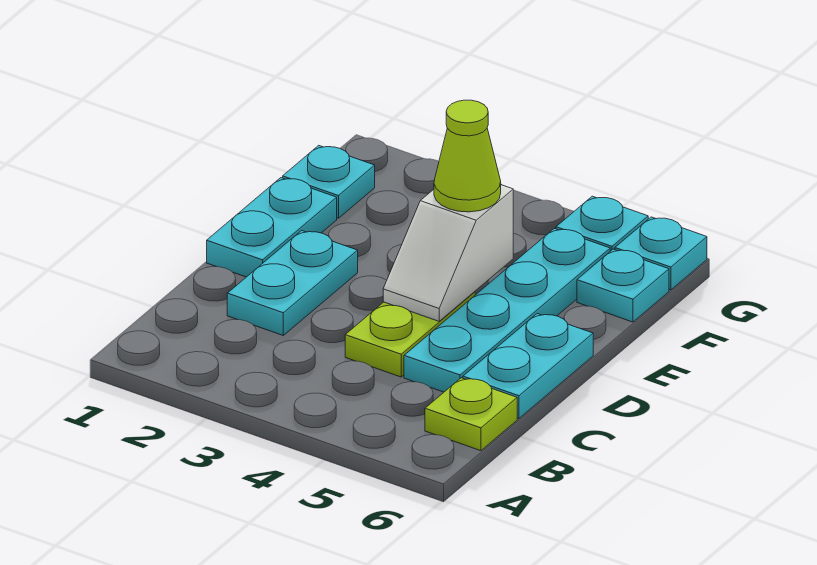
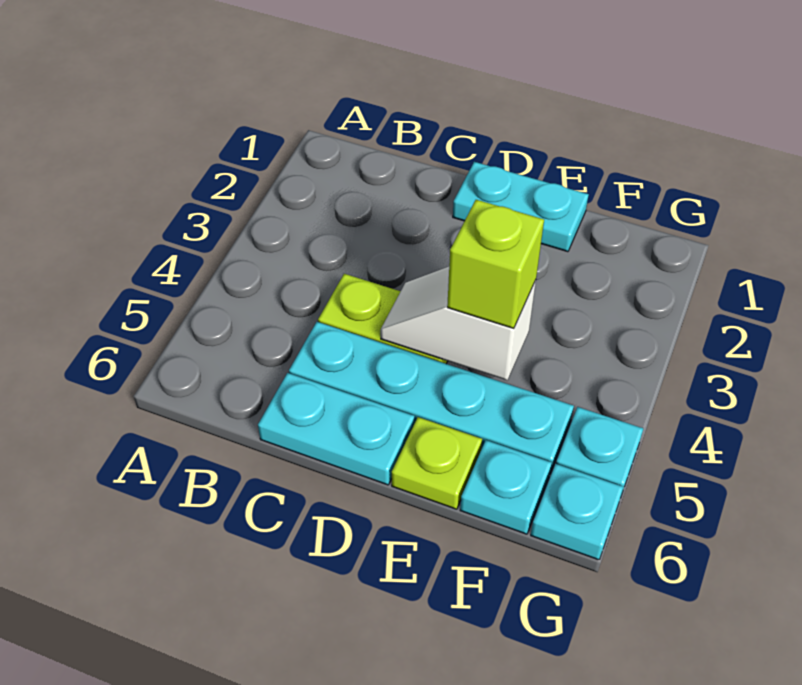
lime 1x1 plate [425,378,517,451] -> lime 1x1 plate moved to [392,417,482,509]
cyan 1x2 plate [227,231,358,335] -> none
lime 1x1 cone [434,100,501,212] -> lime 1x1 brick [447,200,544,329]
cyan 1x1 plate [283,145,375,218] -> none

